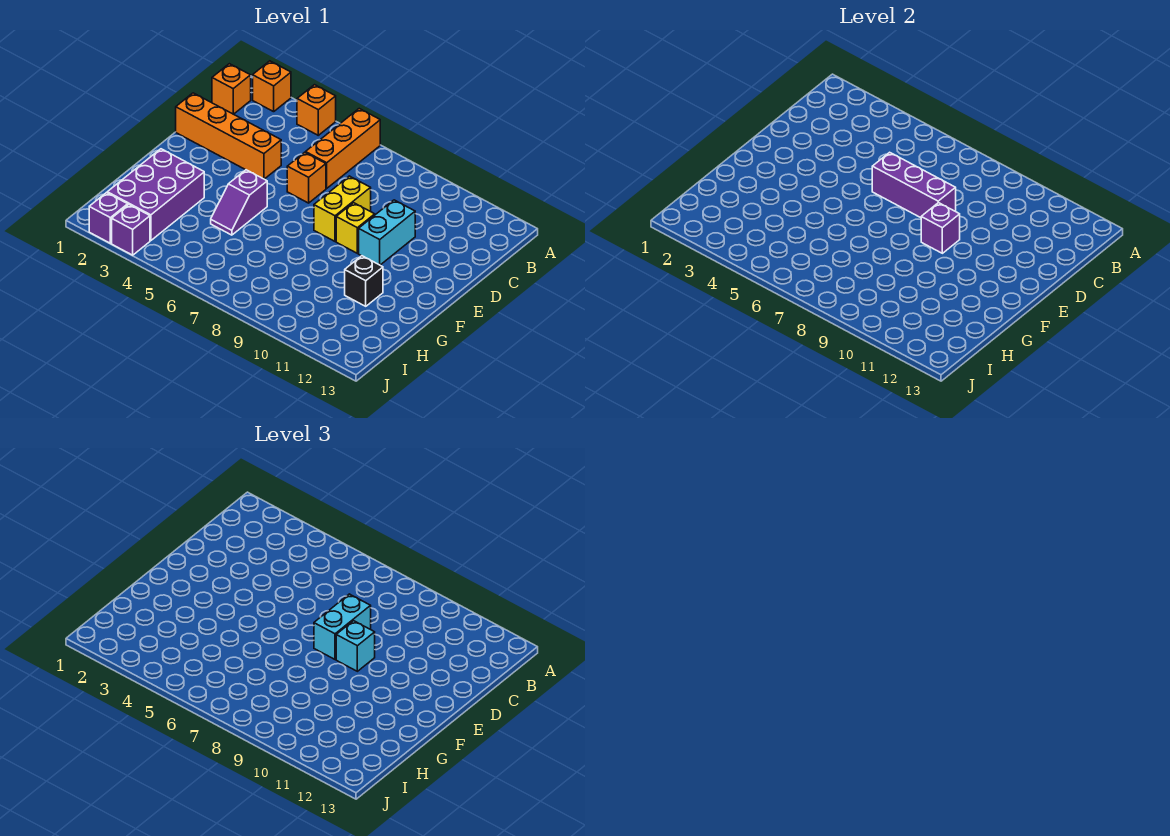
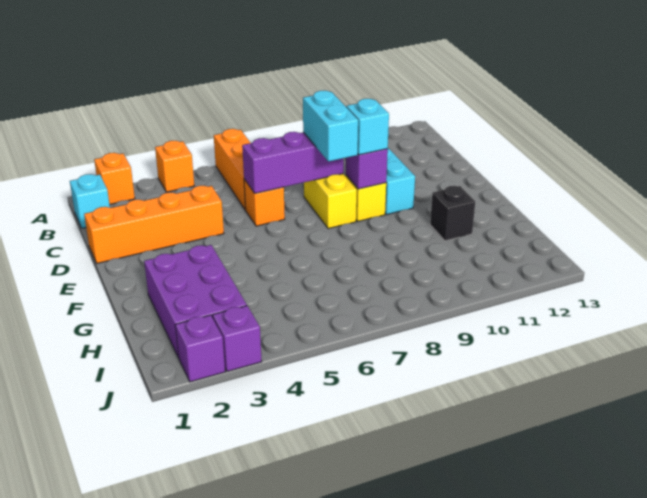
orange 1x1 brick [212,64,251,114] -> cyan 1x1 brick [70,174,110,228]
purple 1x2 slope [211,170,267,235] -> none

